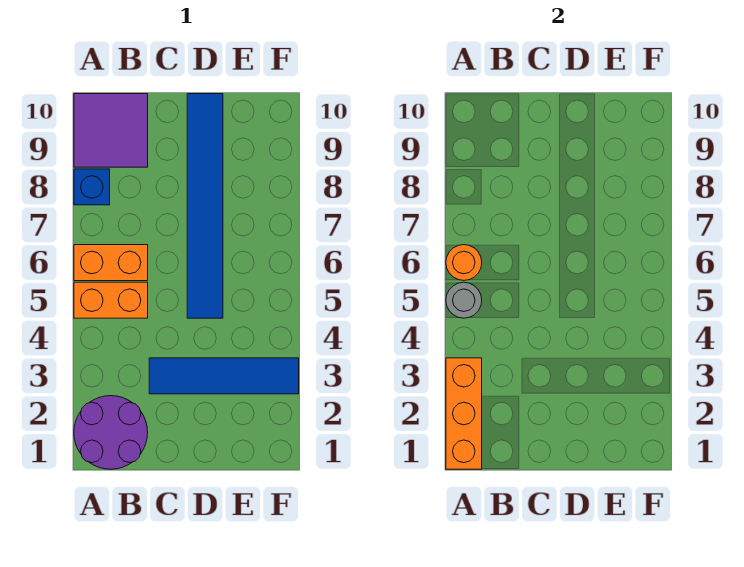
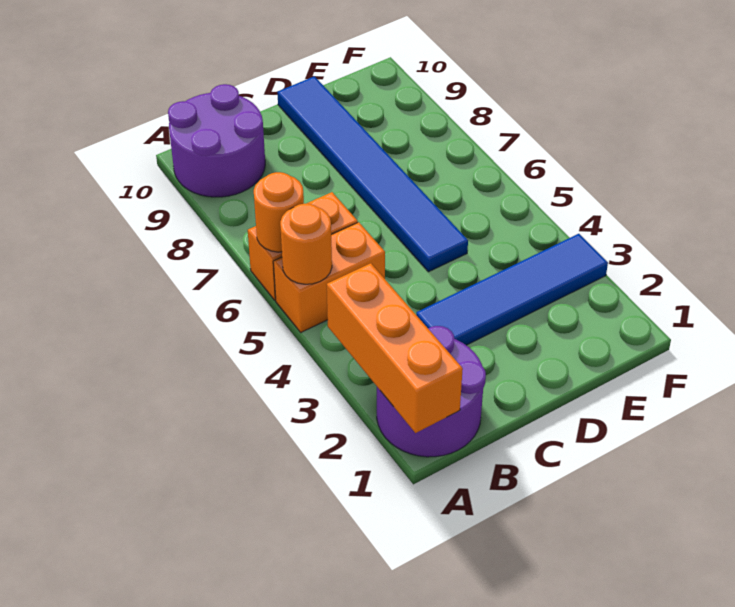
grey 1x1 round brick [446,282,482,318] -> orange 1x1 round brick [280,204,332,284]
blue 1x1 brick [74,169,110,205] -> none
purple 2x2 tile [74,94,148,167] -> purple 2x2 round brick [168,84,265,197]

